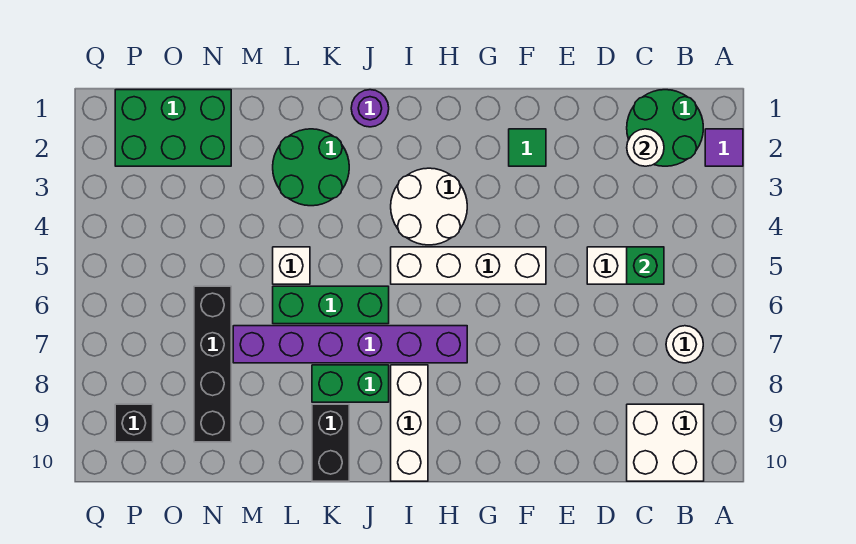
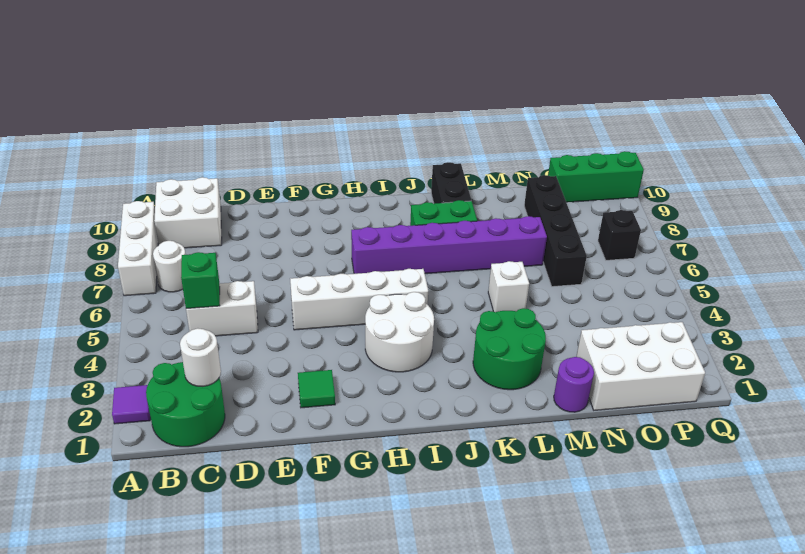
white 1x3 brick [391,365,428,481] -> white 1x3 brick moved to [118,201,158,296]
purple 1x1 round brick [351,90,389,127] -> purple 1x1 round brick moved to [554,357,594,412]
green 1x3 brick [273,286,389,324] -> green 1x3 brick moved to [548,151,644,202]
green 2x3 brick [115,90,231,166] -> white 2x3 brick [576,322,705,410]
black 1x1 brick [115,404,153,442] -> black 1x1 brick moved to [598,210,641,260]

